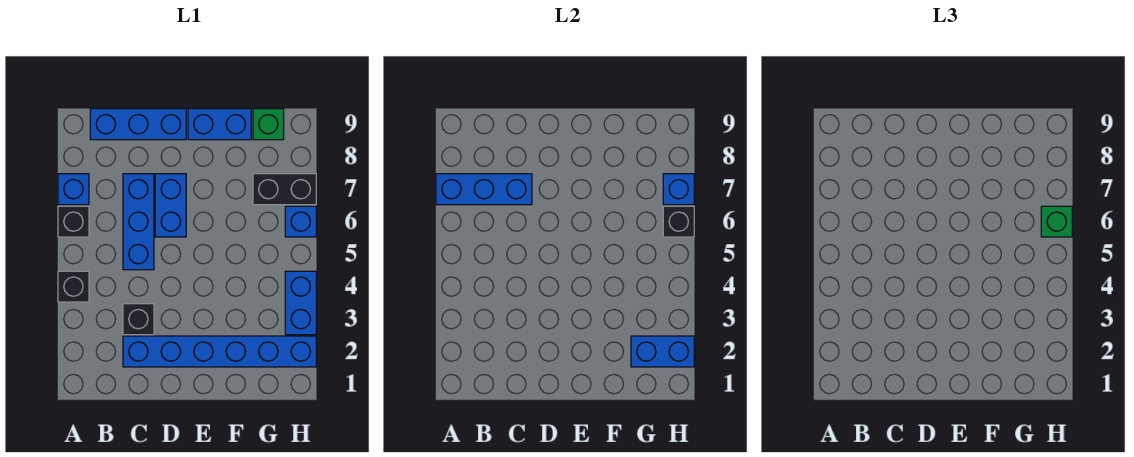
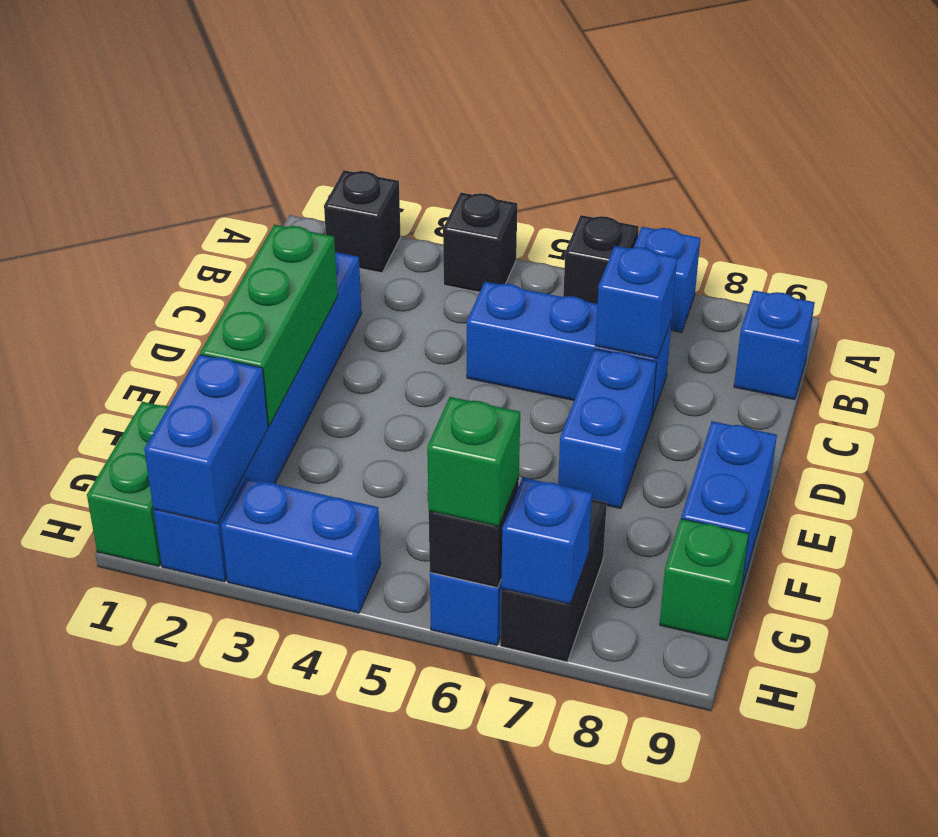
blue 1x3 brick [436,174,532,205] -> blue 1x1 brick [595,246,677,359]
blue 1x3 brick [90,109,186,140] -> blue 1x1 brick [734,290,815,400]
black 1x1 brick [123,304,154,335] -> black 1x1 brick moved to [324,170,401,273]
none -> green 1x3 brick [200,225,338,426]
blue 1x2 brick [155,174,186,237] -> blue 1x2 brick turned to [558,349,657,508]
none -> green 1x2 brick [87,402,169,567]

